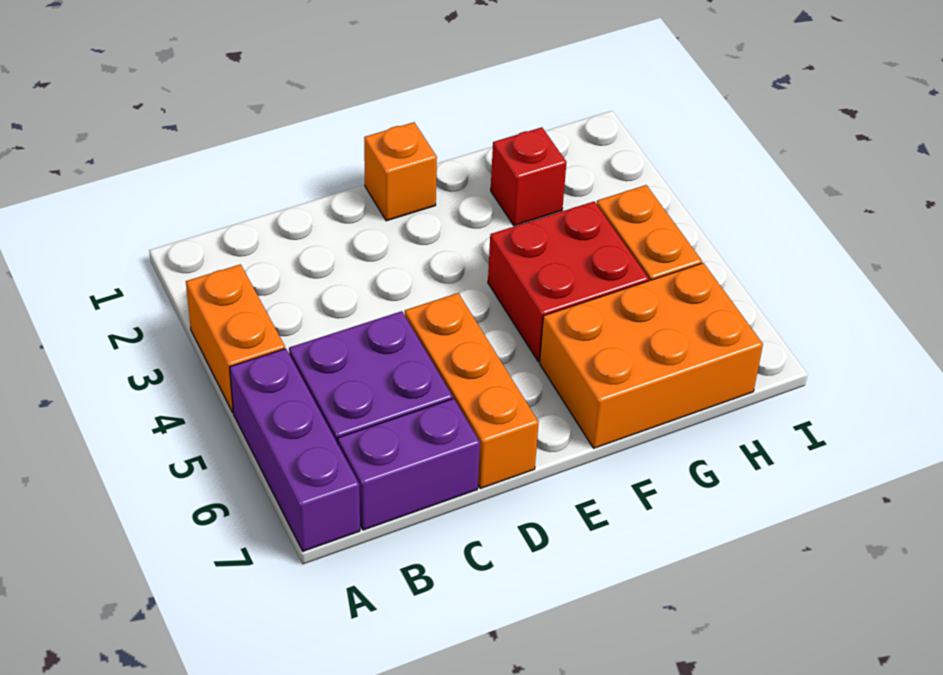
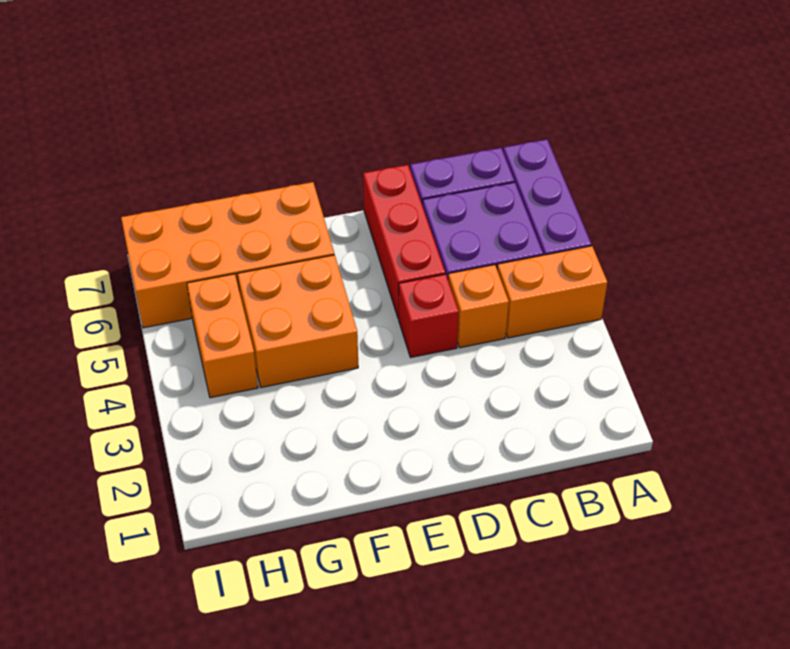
orange 1x2 brick [186,264,285,412] -> orange 1x2 brick turned to [497,246,607,338]
orange 1x3 brick [405,293,539,489] -> red 1x3 brick [363,165,445,319]
orange 1x1 brick [364,122,437,221] -> orange 1x1 brick moved to [448,265,509,348]
red 2x2 brick [488,202,649,362] -> orange 2x2 brick [238,255,358,387]
orange 2x3 brick [540,263,763,448] -> orange 2x4 brick [121,182,334,328]
red 1x1 brick [491,127,567,226] -> red 1x1 brick moved to [399,274,459,357]

